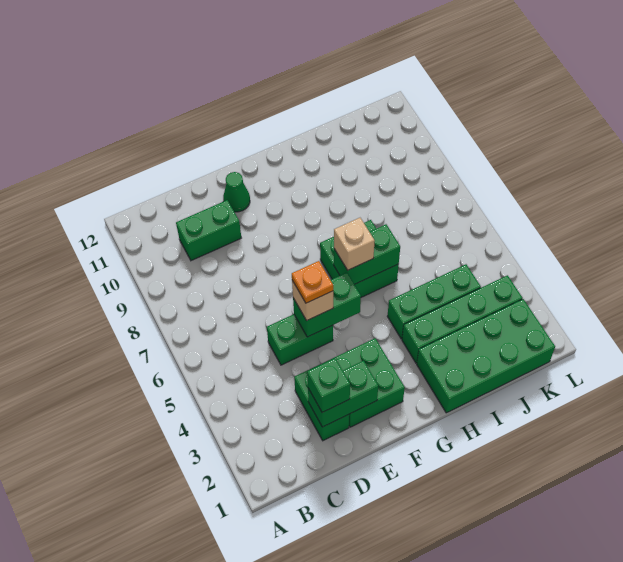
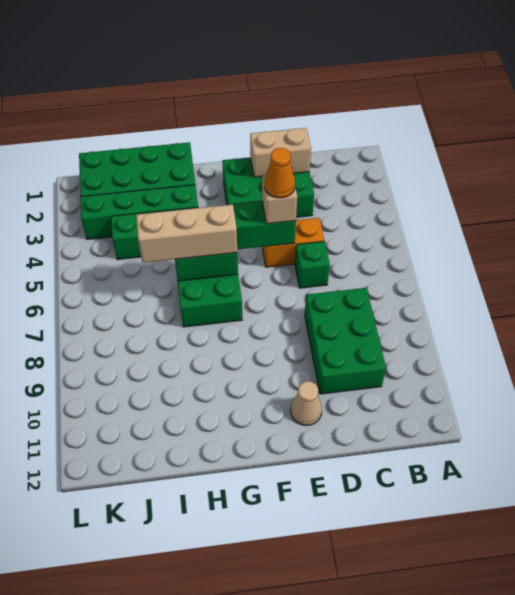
green 1x2 brick [176,200,241,261] -> green 2x3 brick [305,288,386,394]
green 1x2 brick [308,361,378,427] -> tan 1x2 brick [250,128,311,177]
green 1x1 brick [307,358,350,412] -> green 1x1 brick moved to [295,241,330,288]
green 1x2 brick [267,314,333,365] -> orange 1x2 brick [262,218,324,267]
orange 1x1 plate [292,261,333,303] -> orange 1x1 cone [265,148,295,198]
green 1x1 cone [223,172,250,212] -> tan 1x1 cone [291,381,322,425]
tan 1x1 brick [334,218,375,270] -> tan 1x3 brick [136,205,237,263]

